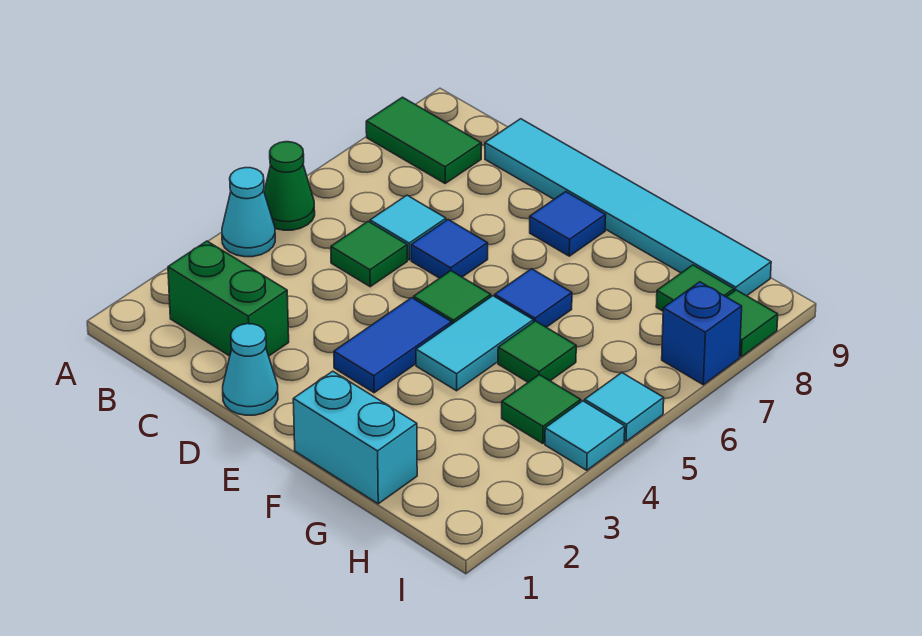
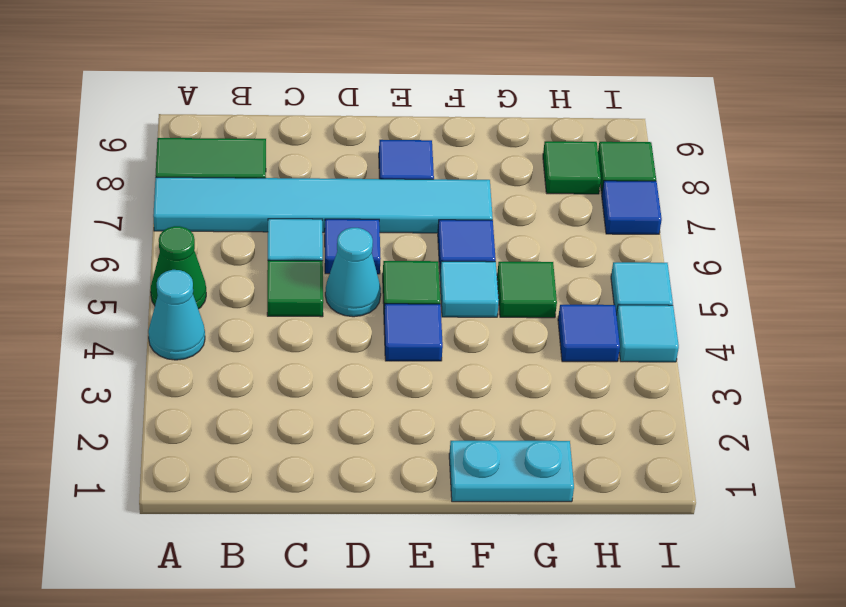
green 1x2 brick [168,241,289,356] -> none
cyan 1x6 tile [485,119,771,296] -> cyan 1x6 tile moved to [153,177,493,233]
cyan 1x1 cone [223,324,278,415] -> cyan 1x1 cone moved to [325,228,381,317]
blue 1x2 tile [334,298,452,393] -> blue 1x1 tile [384,304,443,361]
cyan 1x2 brick [293,371,417,504] -> cyan 1x2 plate [449,441,574,502]
cyan 1x2 tile [416,296,533,391] -> cyan 1x1 tile [440,261,499,317]
green 1x1 tile [502,375,581,444] -> blue 1x1 tile [558,305,620,362]
blue 1x1 brick [662,282,742,385] -> blue 1x1 tile [602,181,662,234]

